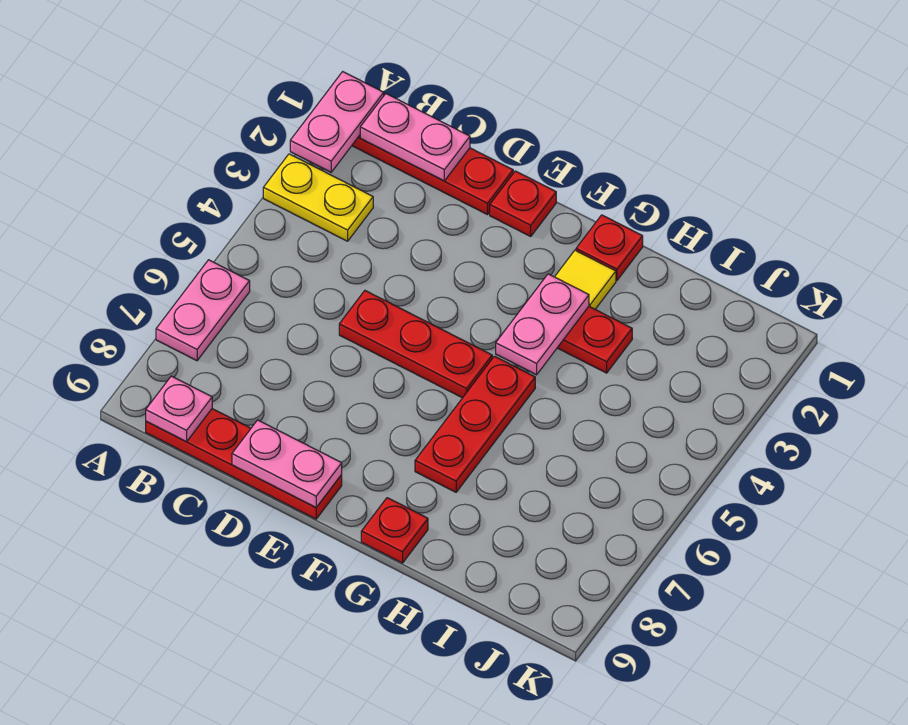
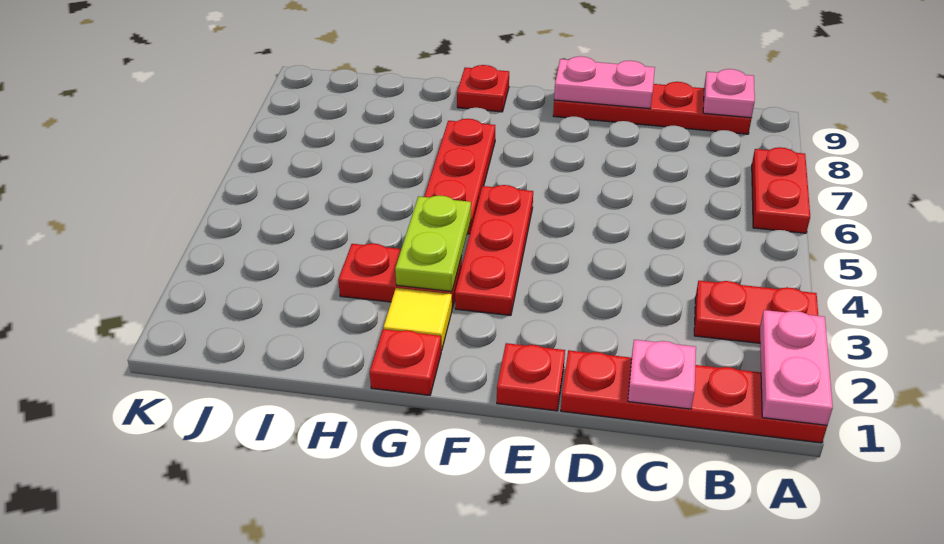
yellow 1x2 plate [263,154,373,241] -> red 1x2 plate [694,281,818,343]
pink 1x2 plate [156,260,250,361] -> red 1x2 plate [752,147,810,233]
pink 1x2 plate [360,94,470,181] -> pink 1x1 plate [628,340,696,409]
red 1x3 plate [339,291,492,398] -> red 1x3 plate turned to [455,185,533,315]
pink 1x2 plate [496,274,589,375] -> lime 1x2 plate [395,195,471,291]

